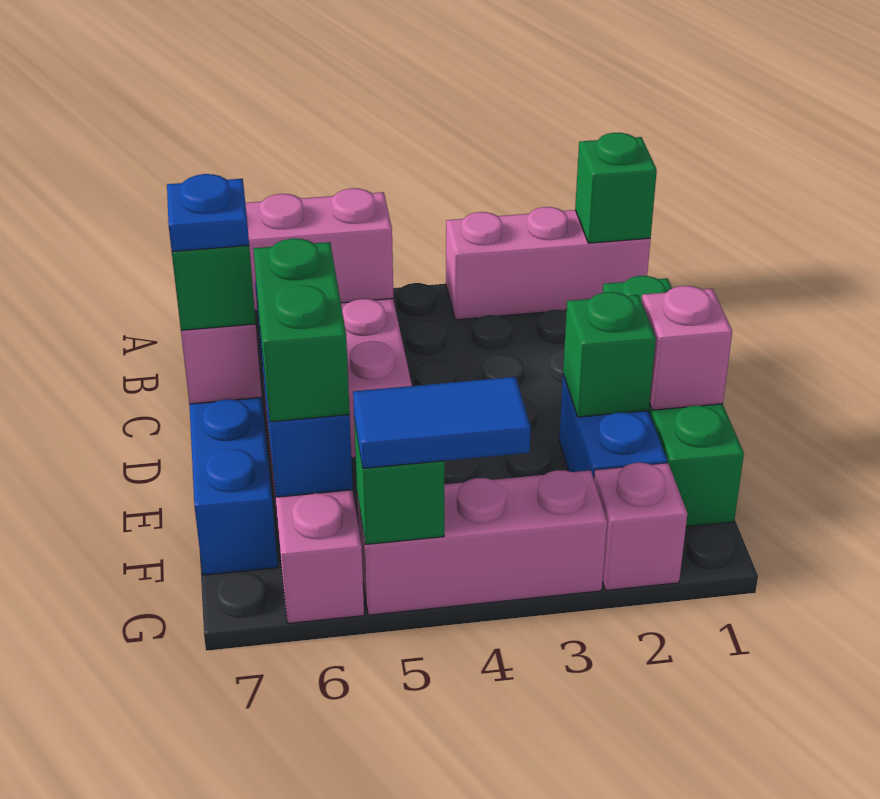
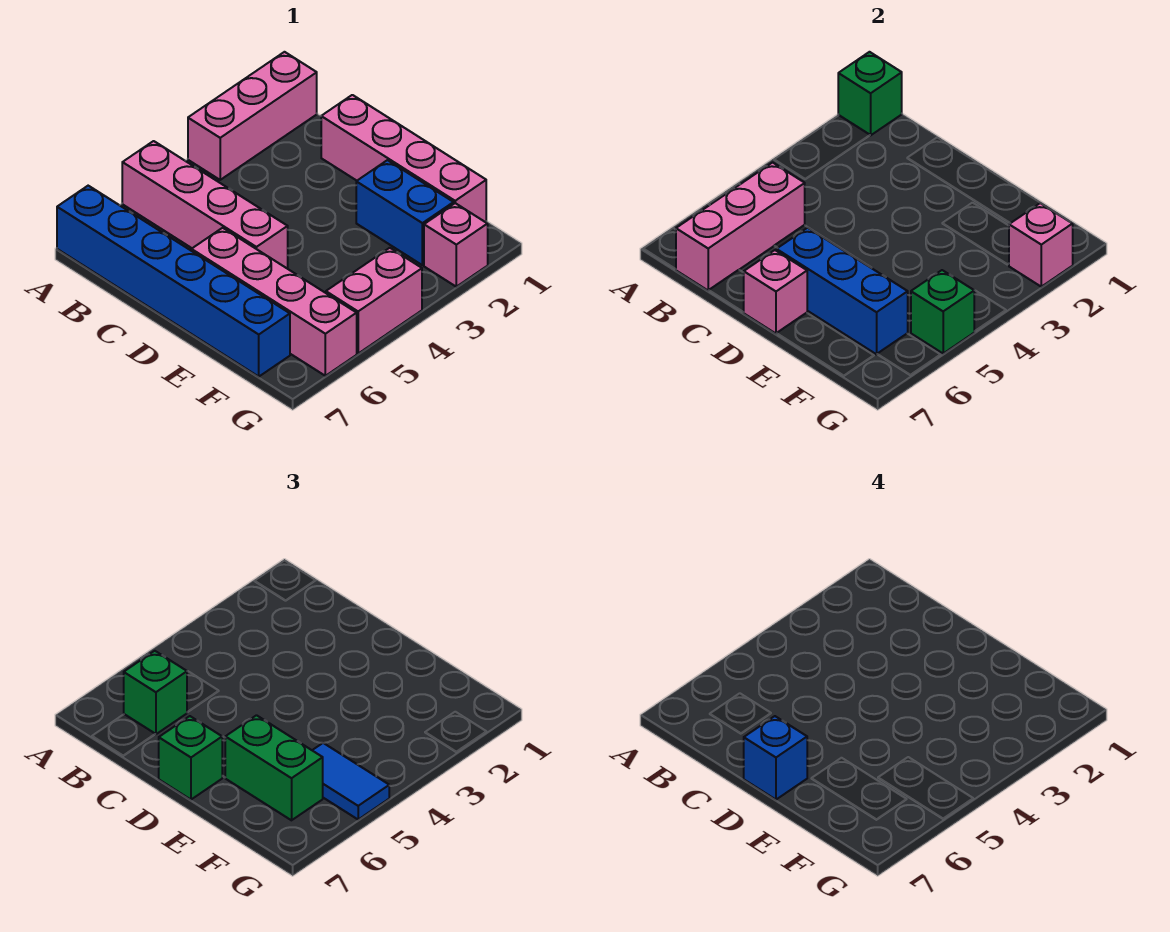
green 1x4 brick [603,276,744,527] -> pink 1x4 brick [321,95,486,222]
blue 1x1 plate [167,174,249,252] -> blue 1x1 brick [744,716,807,800]
pink 1x1 brick [641,286,732,410] -> pink 1x1 brick moved to [1009,203,1073,287]
green 1x1 brick [563,292,656,417] -> green 1x1 brick moved to [124,651,187,734]
pink 1x3 brick [357,470,607,615] -> pink 1x2 brick [326,248,422,353]
blue 1x2 tile [353,377,531,468] -> blue 1x2 tile turned to [312,743,389,819]

